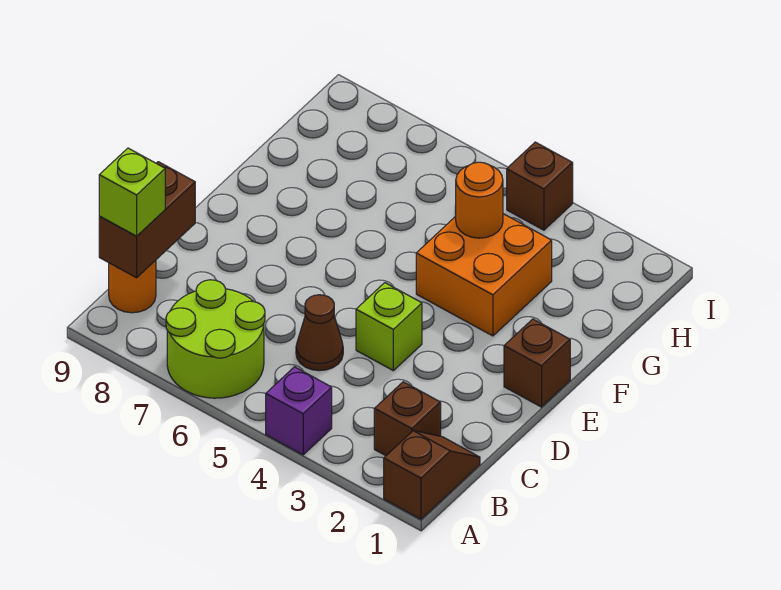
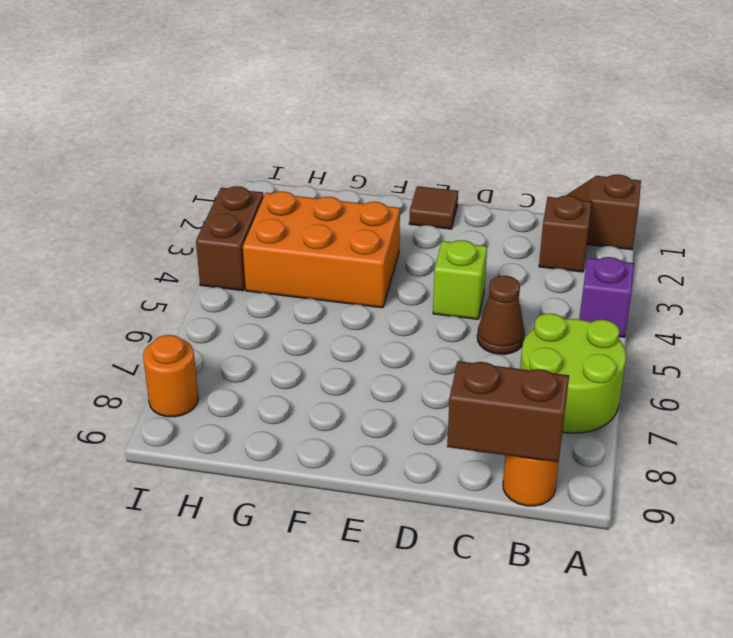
lime 1x1 brick [99,148,165,236] -> none
brown 1x1 brick [504,319,570,407] -> brown 1x1 tile [409,186,458,229]
orange 2x2 brick [416,214,552,336] -> orange 2x3 brick [243,191,400,308]
orange 1x1 round brick [456,162,503,238] -> orange 1x1 round brick moved to [143,335,198,417]
brown 1x1 brick [507,142,573,230] -> brown 1x2 brick [196,186,264,291]

